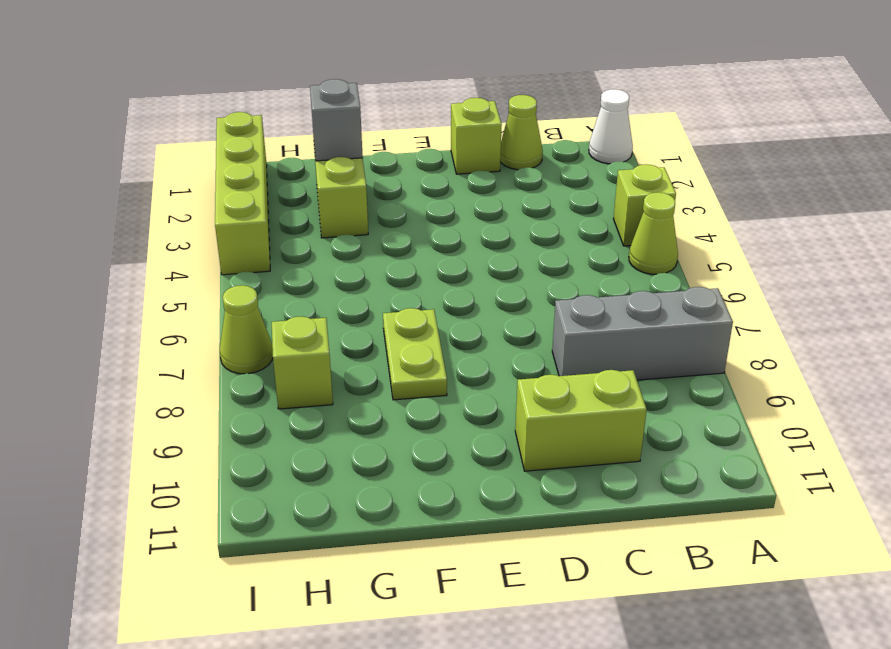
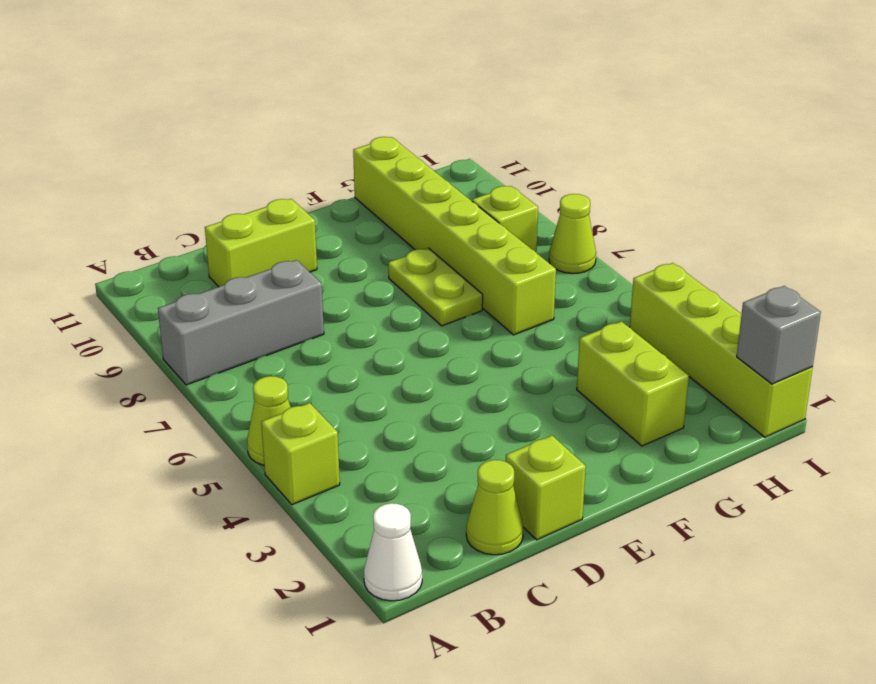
grey 1x1 brick [310,79,363,161] -> grey 1x1 brick moved to [737,286,821,384]
none -> lime 1x6 brick [353,137,556,335]

